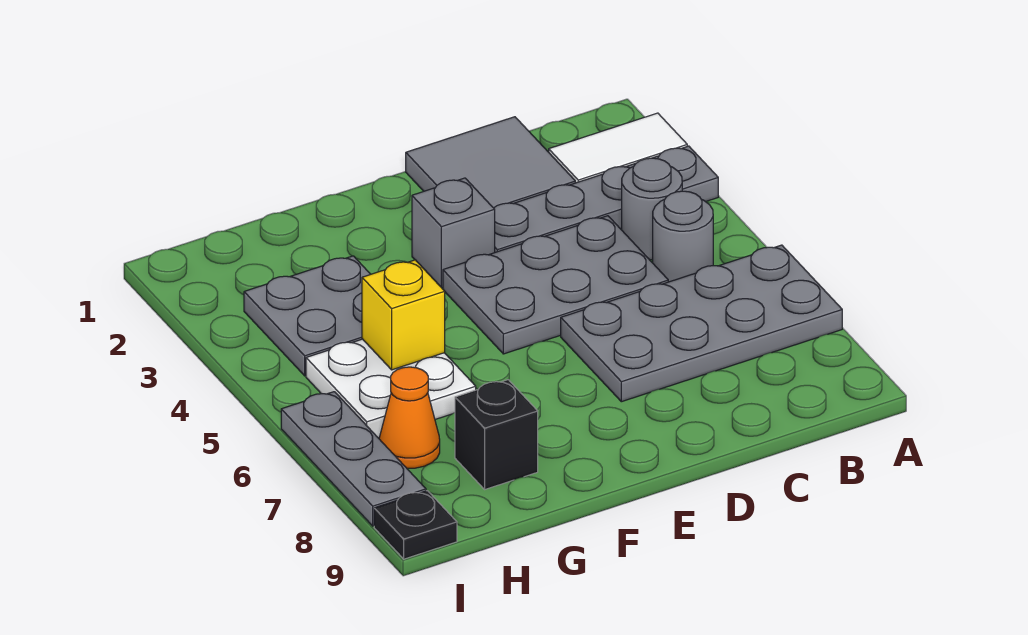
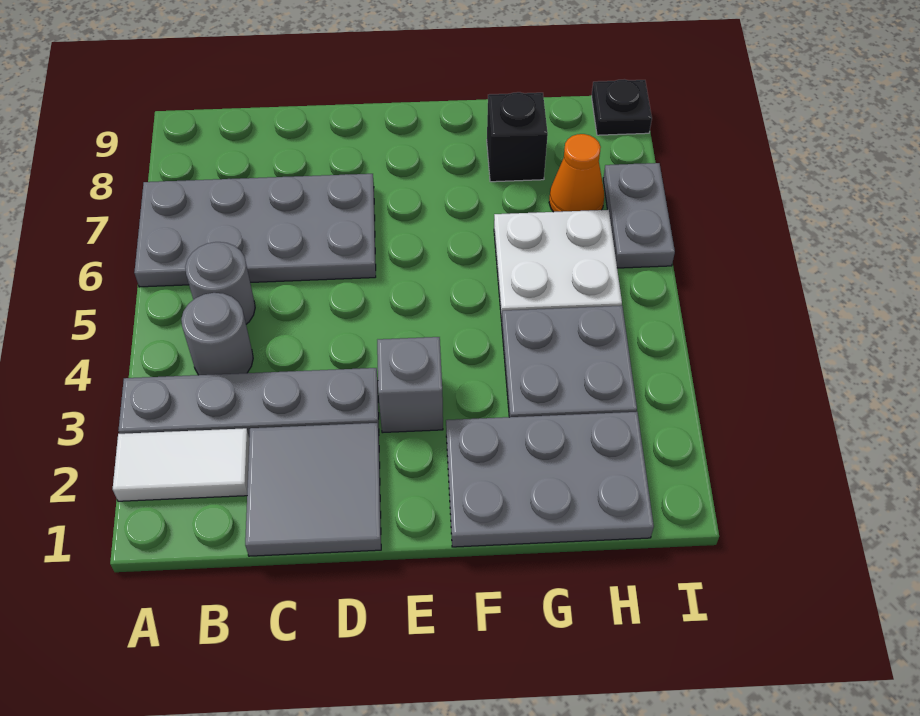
grey 2x3 plate [443,216,668,354] -> grey 2x3 plate moved to [446,412,654,547]
yellow 1x1 brick [362,260,445,370] -> none
grey 1x3 plate [281,392,426,526] -> grey 1x2 plate [603,163,675,268]

